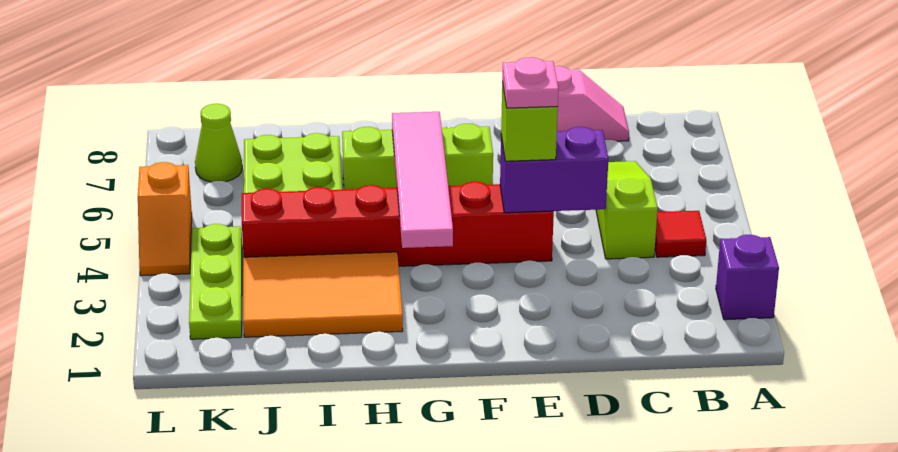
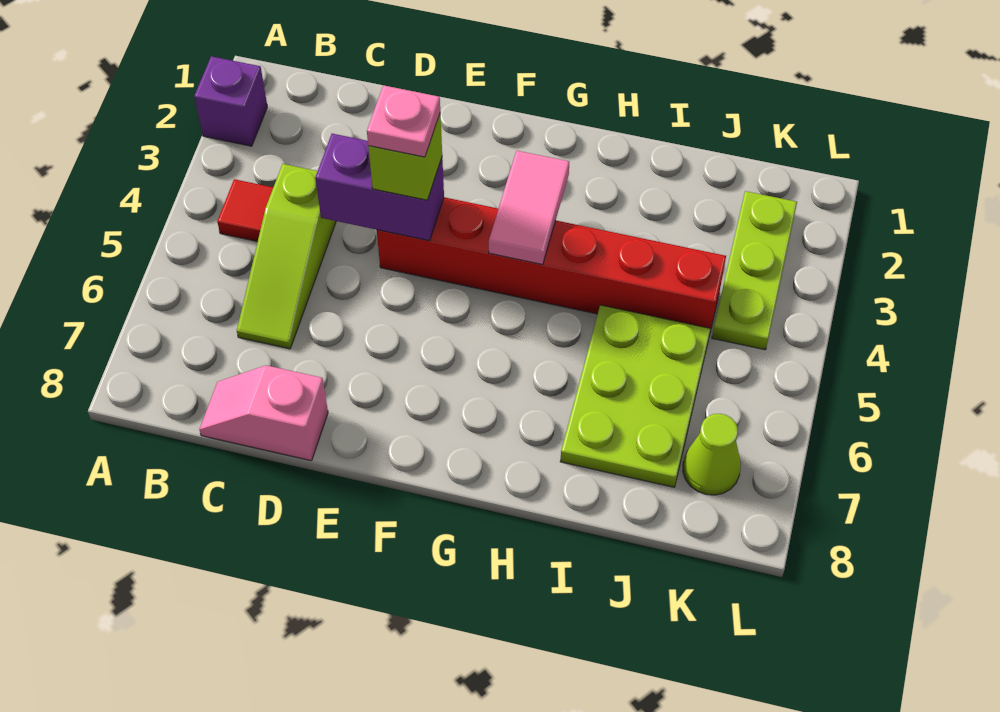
lime 1x3 brick [342,124,493,190] -> none
pink 1x4 tile [392,112,453,248] -> pink 1x2 tile [489,151,569,265]
orange 2x3 tile [243,252,403,337] -> none
orange 1x2 slope [138,162,192,276] -> none

